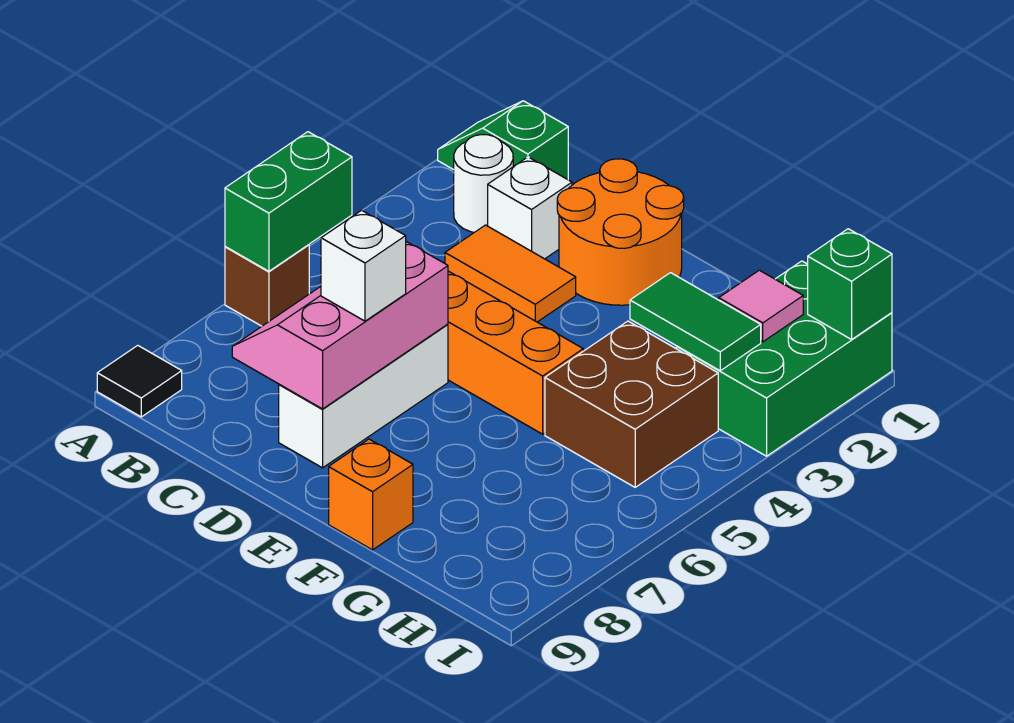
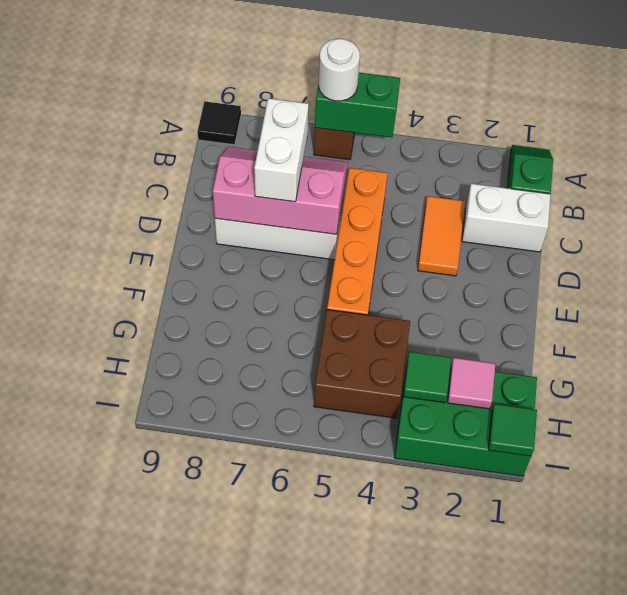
white 1x1 round brick [454,135,513,232] -> white 1x1 round brick moved to [319,39,360,101]
white 1x1 brick [488,157,572,259] -> white 1x2 brick [462,184,551,252]
orange 2x2 round brick [557,159,684,305] -> none
white 1x1 brick [321,210,406,321] -> white 1x2 brick [254,98,309,202]
orange 1x1 brick [329,439,413,550] -> none
green 1x2 tile [630,273,761,371] -> green 1x1 tile [403,352,451,403]
green 1x1 brick [808,229,892,339] -> green 1x1 tile [488,404,537,456]

